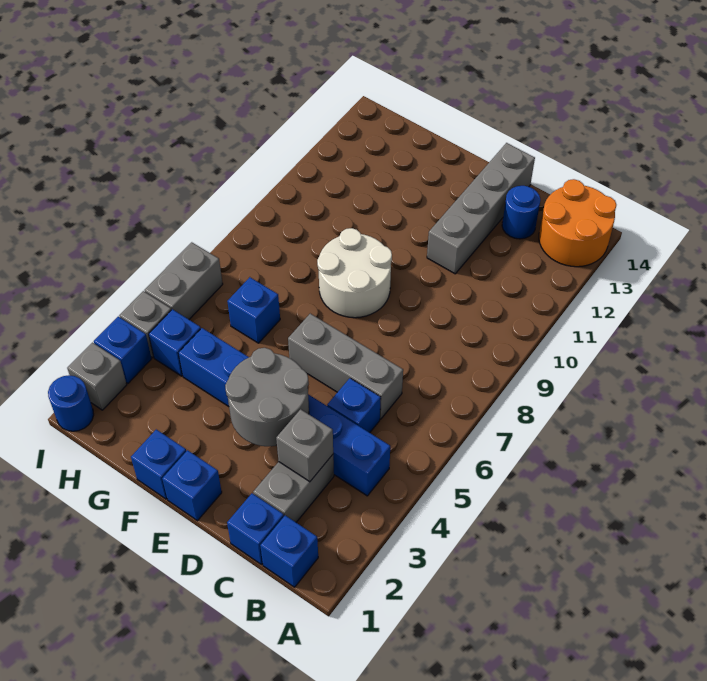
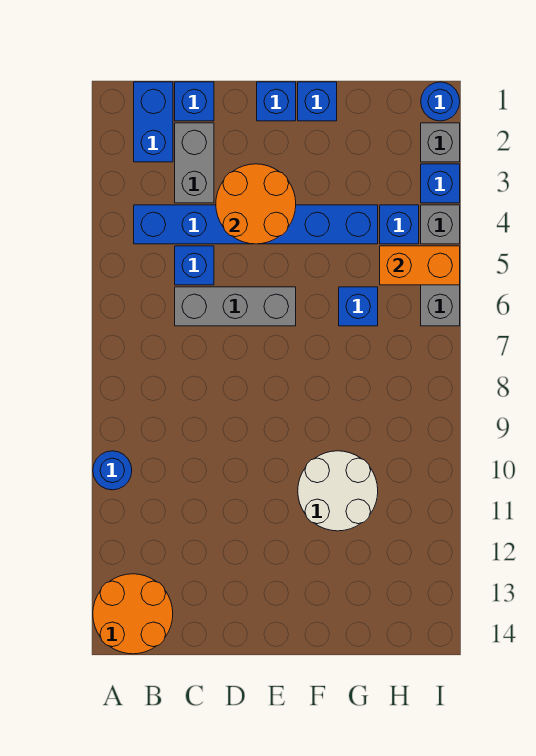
blue 1x1 brick [260,515,318,587] -> blue 1x2 brick [134,82,173,162]
grey 1x1 brick [276,409,333,482] -> none
blue 1x1 round brick [502,186,540,239] -> blue 1x1 round brick moved to [93,451,132,490]
grey 2x2 round brick [225,348,309,446] -> orange 2x2 round brick [216,164,296,244]
grey 1x4 brick [427,143,535,274] -> none
white 2x2 round brick [317,228,392,318] -> white 2x2 round brick moved to [298,451,378,531]
none -> orange 1x2 brick [380,246,460,285]

